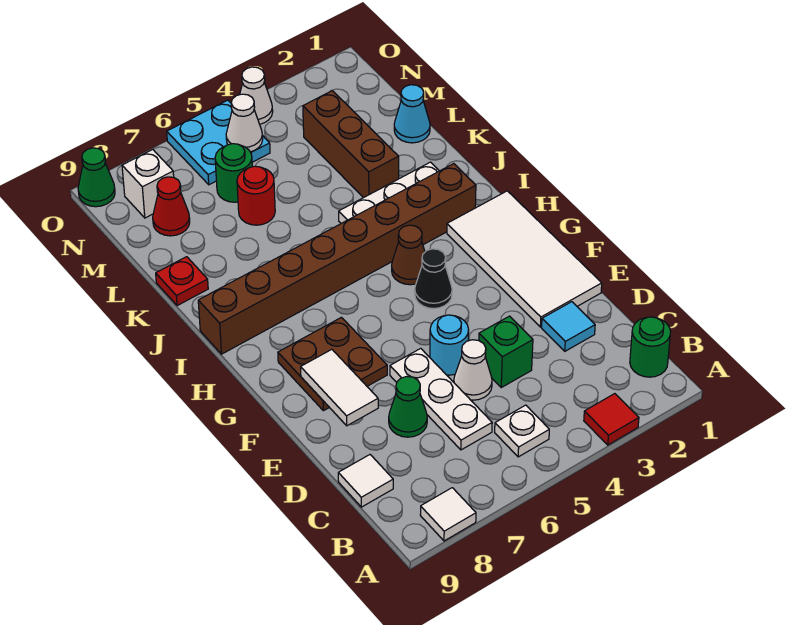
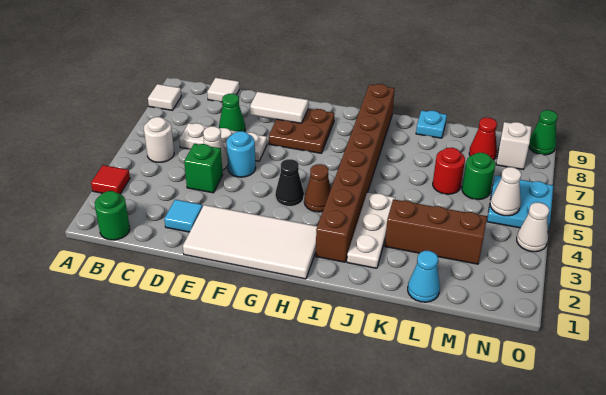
white 1x1 plate [495,405,549,457] -> white 1x1 round brick [144,117,174,162]
red 1x1 plate [156,257,208,306] -> cyan 1x1 plate [416,111,447,138]

